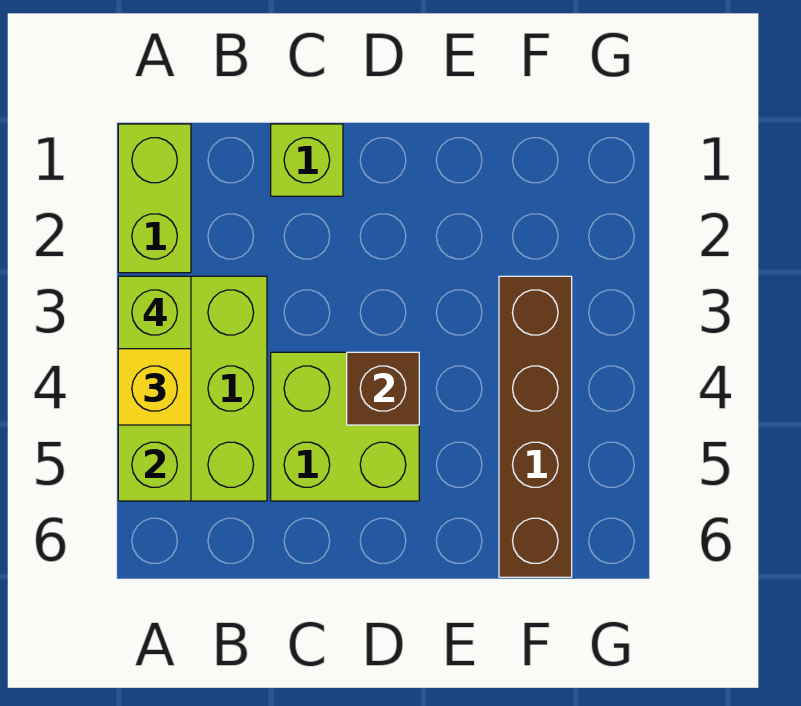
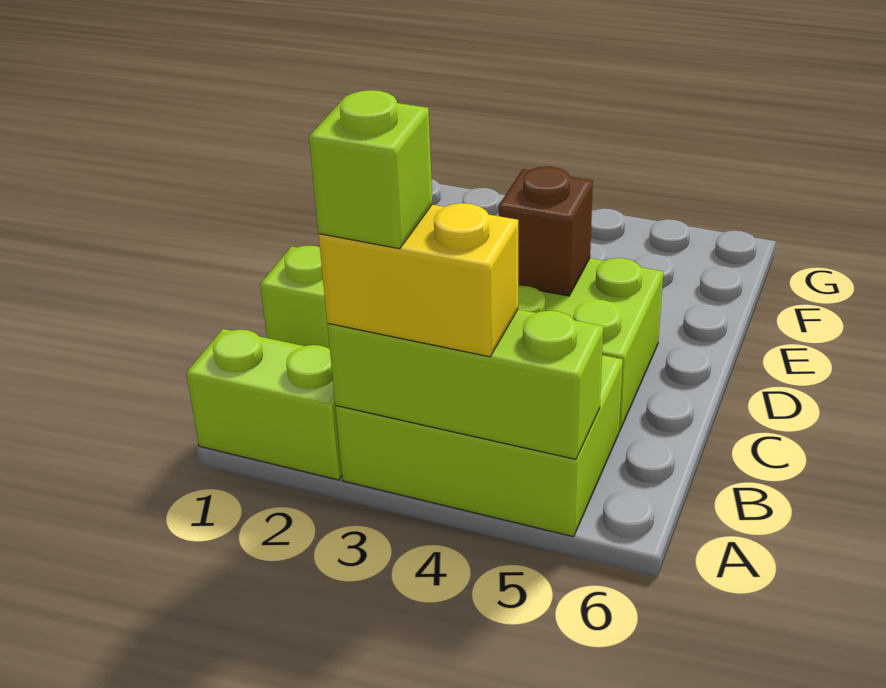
brown 1x4 brick [499,276,572,577] -> none

